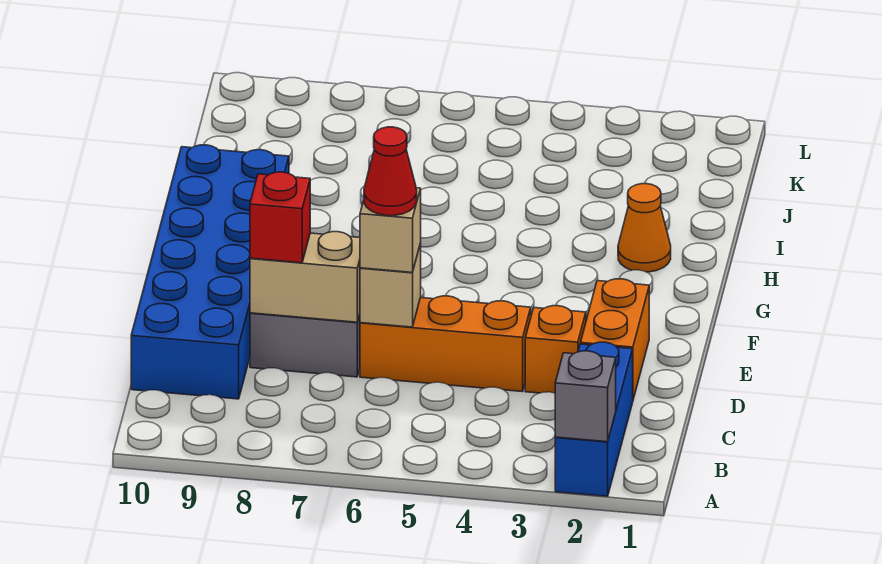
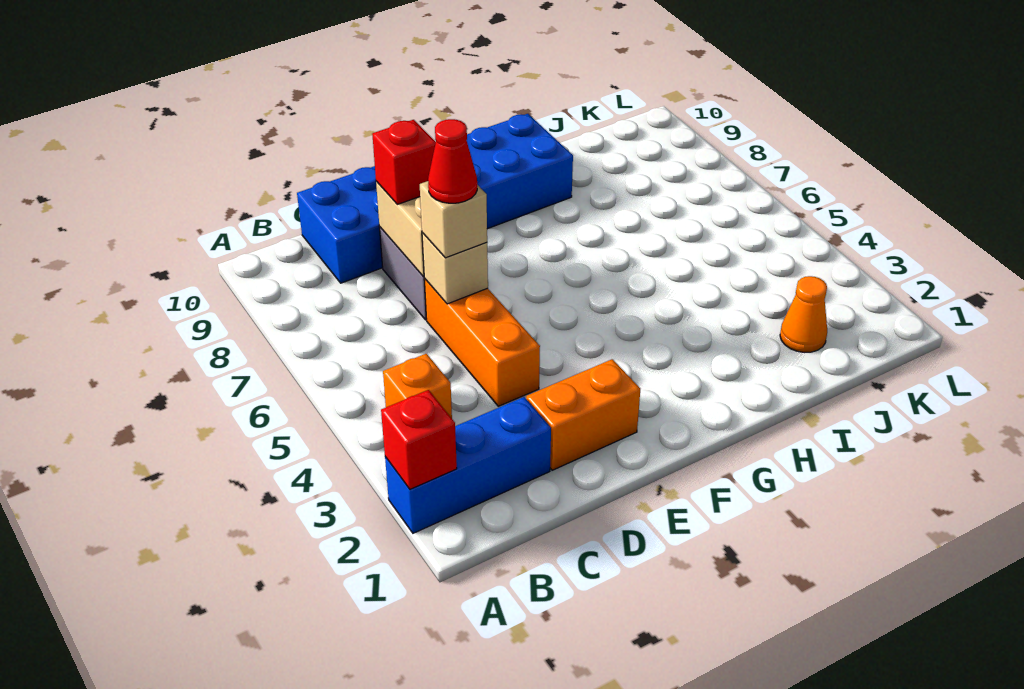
grey 1x1 brick [555,351,616,442] -> red 1x1 brick [381,390,457,490]
orange 1x1 brick [525,306,586,393] -> orange 1x1 brick moved to [383,354,452,418]
orange 1x1 cone [618,184,671,272] -> orange 1x1 cone moved to [780,276,827,352]

